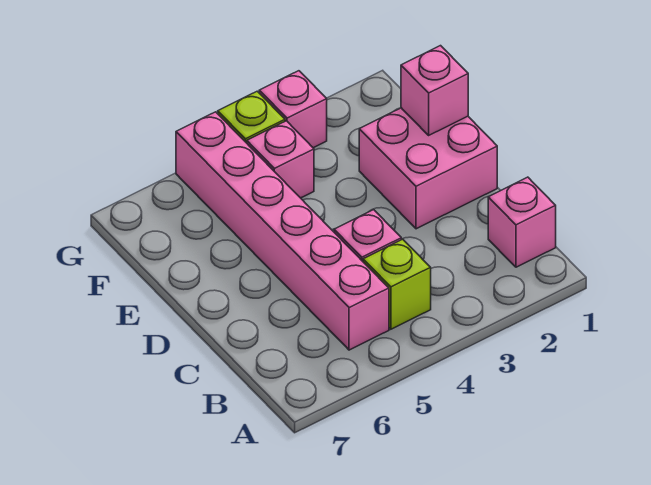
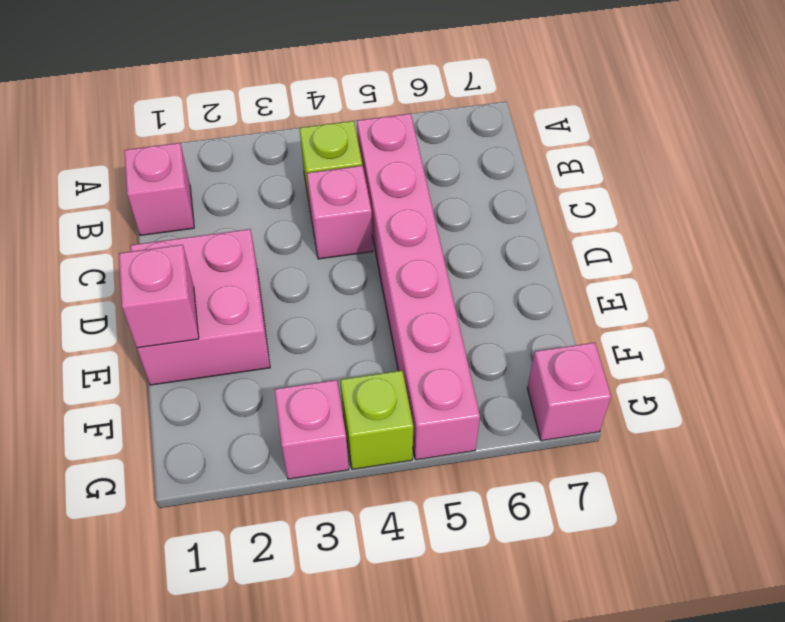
pink 1x1 brick [247,121,314,198] -> pink 1x1 brick moved to [527,343,611,441]

